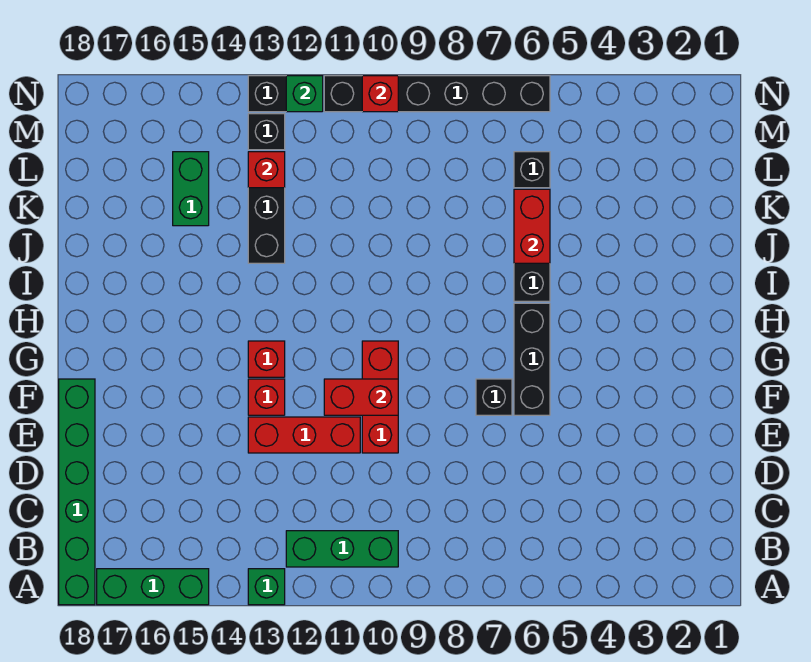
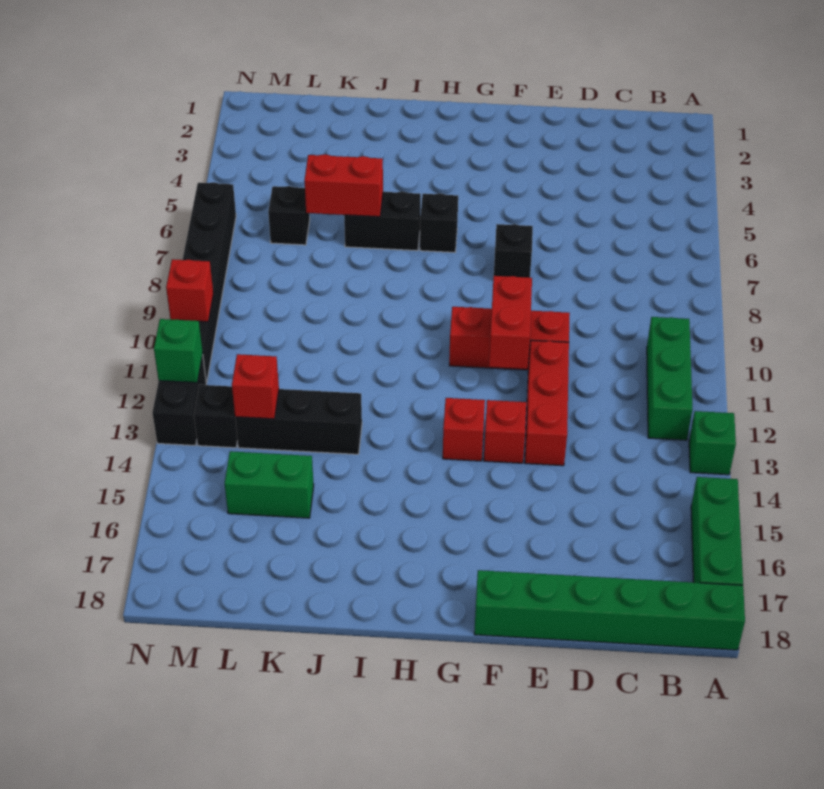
black 1x3 brick [514,303,550,415] -> black 1x1 brick [420,193,458,252]

